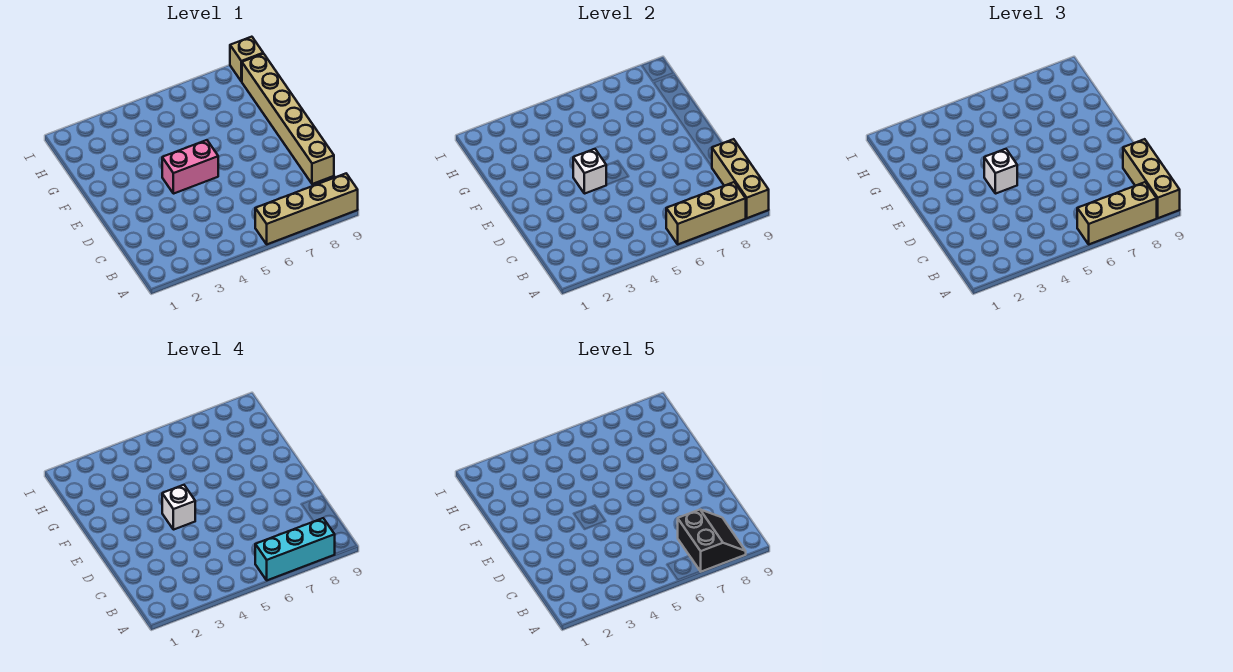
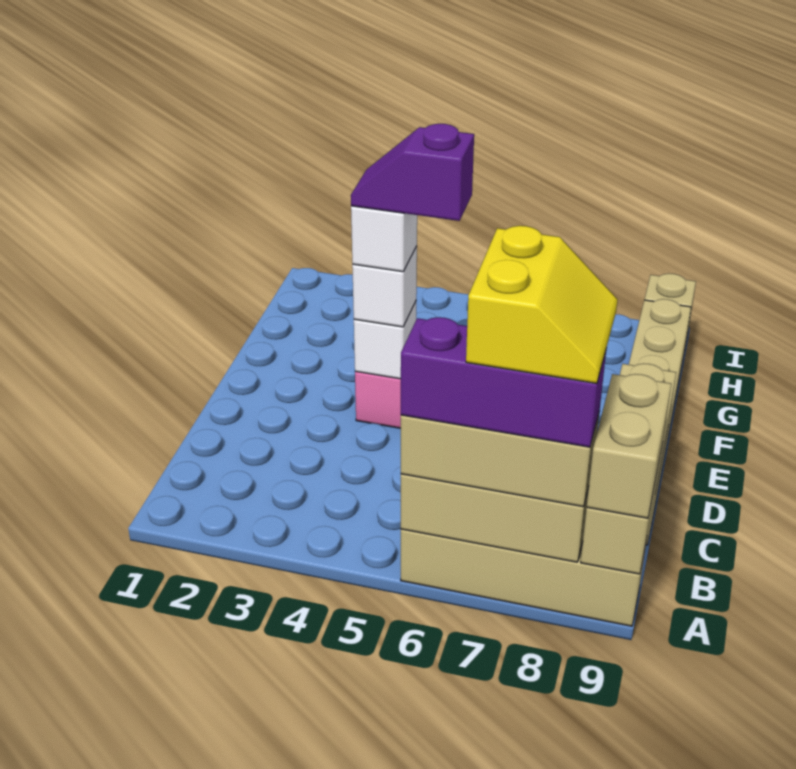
cyan 1x3 brick [255,518,335,580] -> purple 1x3 brick [401,317,606,447]
black 2x2 slope [678,510,746,572] -> yellow 2x2 slope [466,226,618,384]
tan 1x3 brick [712,139,769,218] -> tan 1x4 brick [581,364,676,574]
tan 1x3 brick [1123,139,1180,218] -> tan 1x2 brick [587,374,671,518]
none -> purple 1x2 slope [351,124,474,221]

